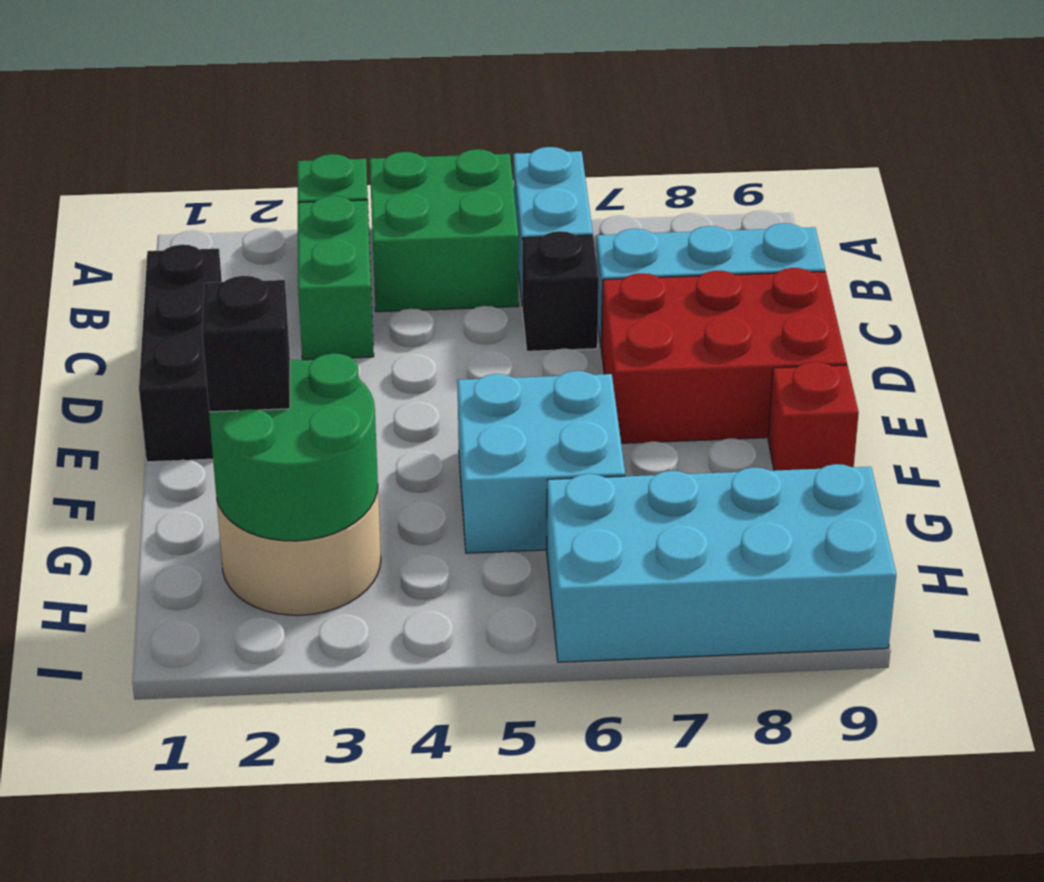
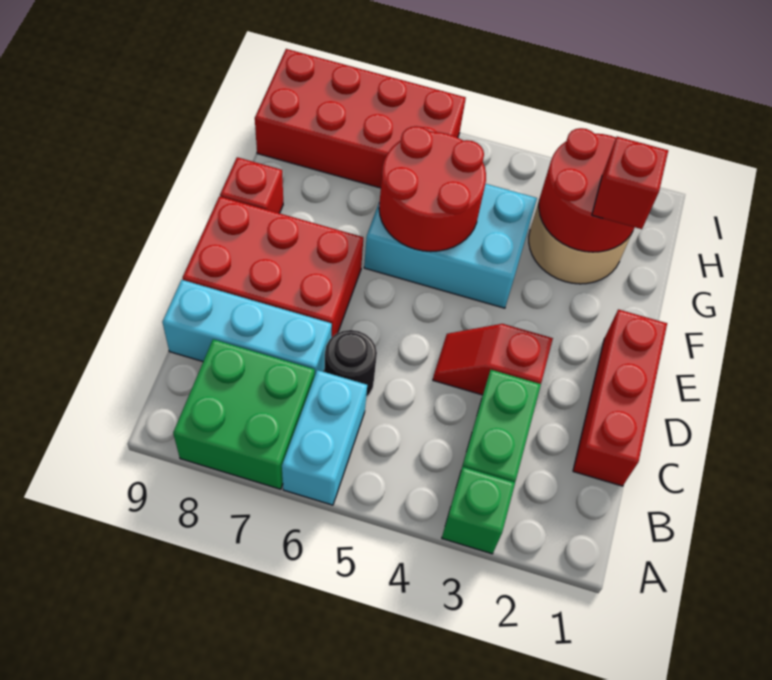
green 2x2 brick [370,149,519,312] -> green 2x2 brick moved to [173,339,315,489]
black 1x3 brick [139,245,222,462] -> red 1x3 brick [573,309,667,486]
black 1x1 brick [522,231,599,351] -> black 1x1 round brick [324,330,377,397]
none -> red 1x2 slope [433,324,553,395]
cyan 2x2 brick [457,371,625,553] -> cyan 2x3 brick [364,184,537,308]
none -> red 2x2 round brick [379,126,486,252]
green 2x2 round brick [209,353,378,541] -> red 2x2 round brick [539,128,635,252]
black 1x1 brick [202,276,290,412] -> red 1x1 brick [592,137,668,229]
cyan 2x4 brick [547,464,896,662] -> red 2x4 brick [255,49,466,188]

